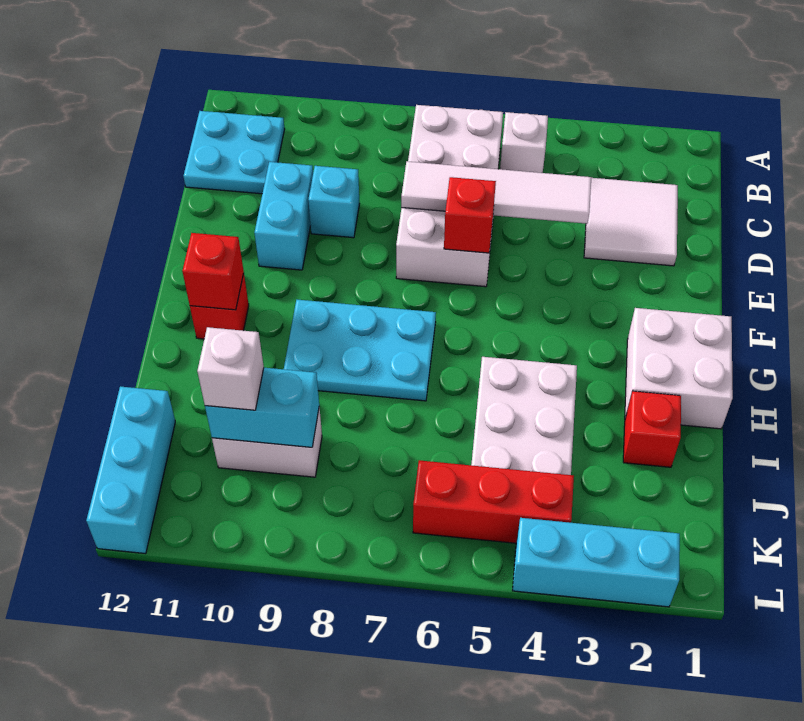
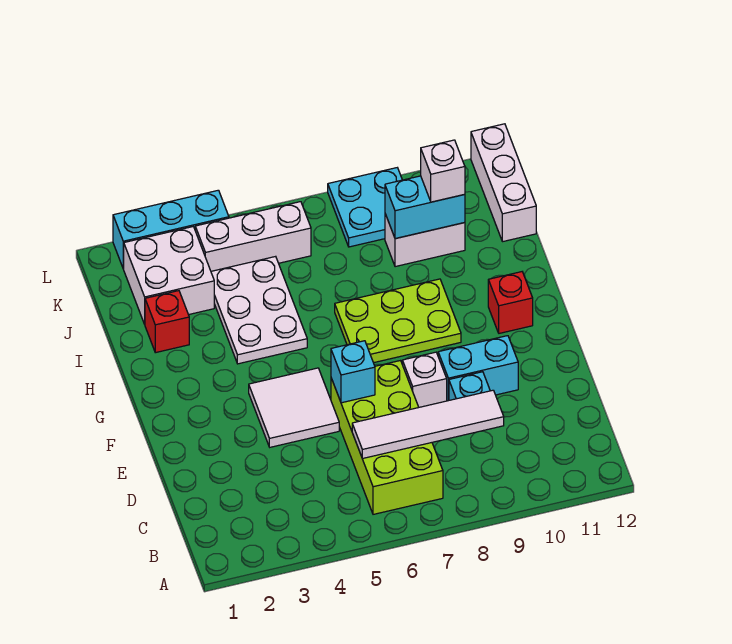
white 1x1 brick [500,112,548,173] -> white 1x1 brick moved to [402,352,447,407]
white 2x4 brick [396,105,503,287] -> lime 2x4 brick [331,361,443,514]
cyan 2x2 plate [183,111,285,194] -> cyan 2x2 plate moved to [328,168,402,247]
white 2x2 tile [584,178,678,266] -> white 2x2 tile moved to [249,368,339,447]
white 1x4 tile [401,161,591,224] -> white 1x4 tile moved to [352,390,504,459]
cyan 1x2 brick [254,162,313,270] -> cyan 1x2 brick turned to [438,336,518,401]
red 1x1 brick [444,177,496,253] -> cyan 1x1 brick [331,341,375,403]
white 2x2 brick [625,308,733,429] -> white 2x2 brick moved to [124,227,214,324]
cyan 2x3 plate [284,300,436,401] -> lime 2x3 plate [335,279,461,363]
red 1x1 brick [182,233,244,310] -> none
cyan 1x3 brick [86,386,175,554] -> white 1x3 brick [471,124,536,242]
red 1x3 brick [413,460,574,543] -> white 1x3 brick [195,202,311,271]

